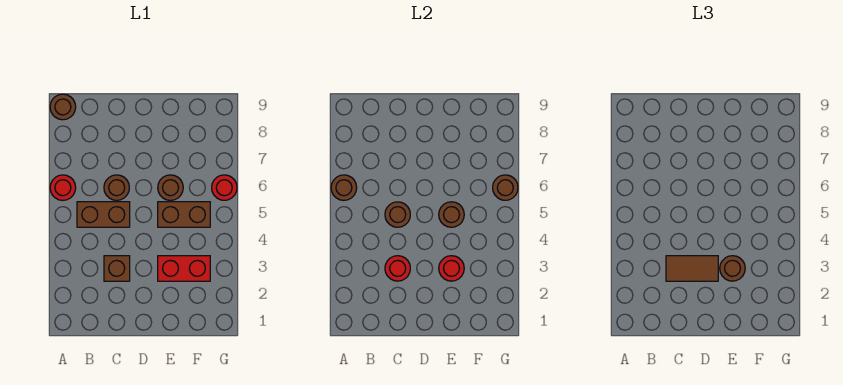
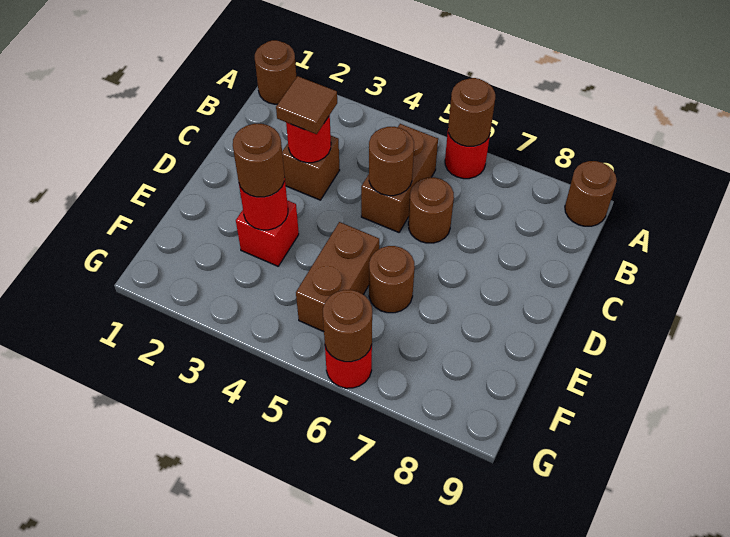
brown 1x2 tile [666,256,718,281] -> brown 1x1 tile [276,76,337,134]
red 1x2 brick [158,256,210,281] -> red 1x1 brick [236,200,299,266]
brown 1x1 round brick [439,202,464,227] -> brown 1x1 round brick moved to [255,40,296,104]

